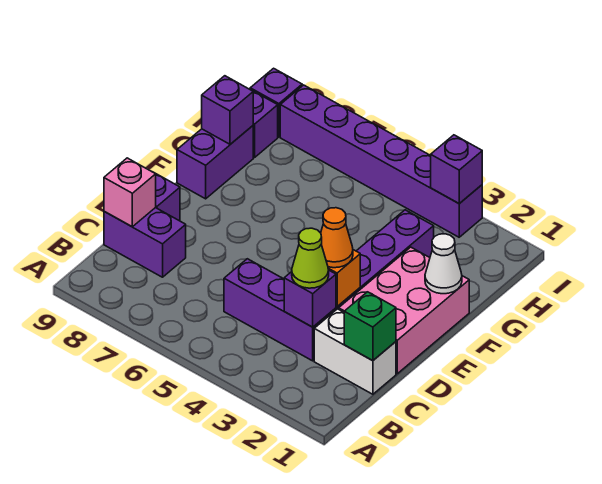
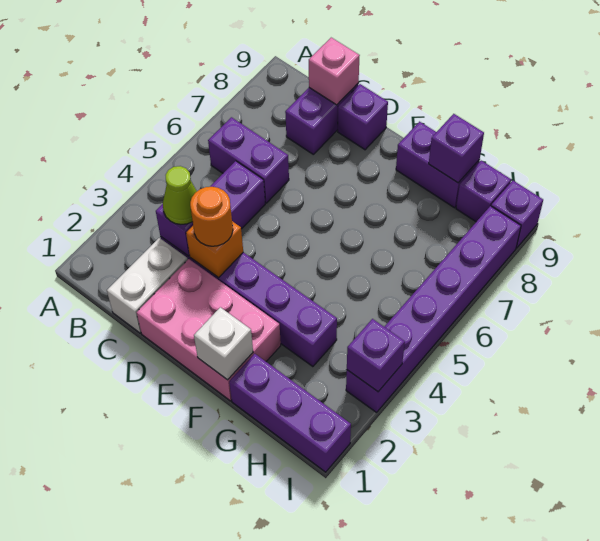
none -> purple 1x2 brick [208,117,289,203]
green 1x1 brick [344,292,396,361] -> none
orange 1x1 cone [321,208,353,268] -> orange 1x1 round brick [190,187,233,246]
white 1x1 cone [425,234,462,294] -> white 1x1 brick [194,307,253,380]
none -> purple 1x3 brick [229,354,351,472]

